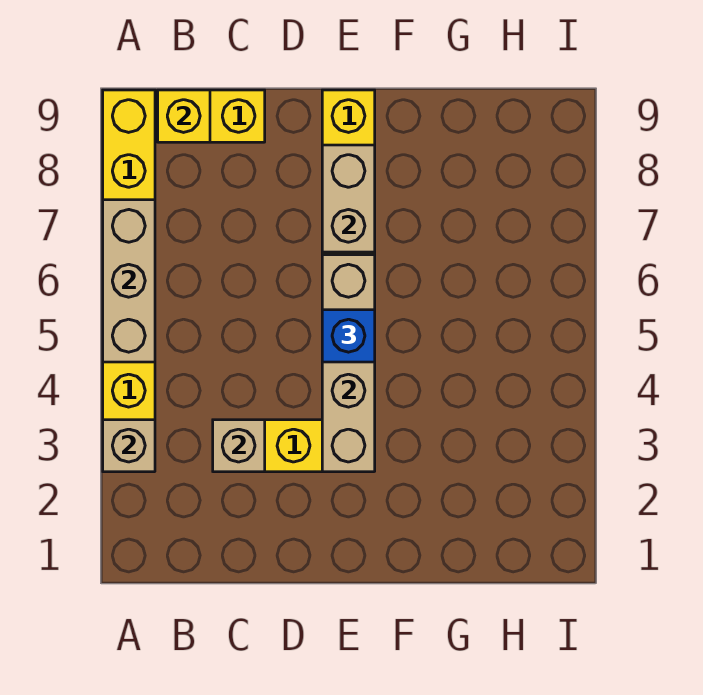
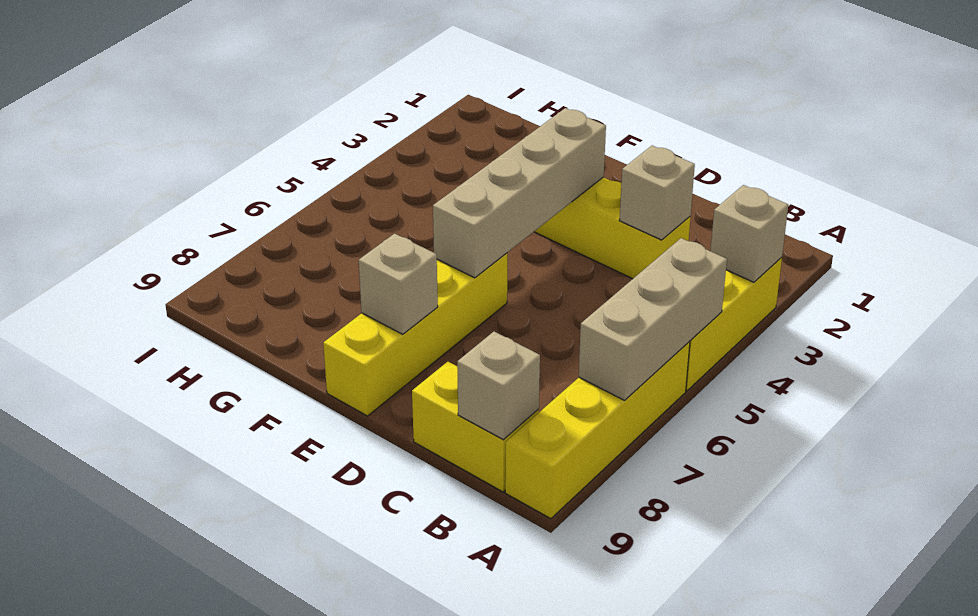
yellow 1x1 brick [158,90,210,142] -> tan 1x1 brick [457,332,540,440]
blue 1x1 brick [322,310,375,362] -> none
tan 1x2 brick [322,145,375,252] -> tan 1x1 brick [359,233,438,334]

